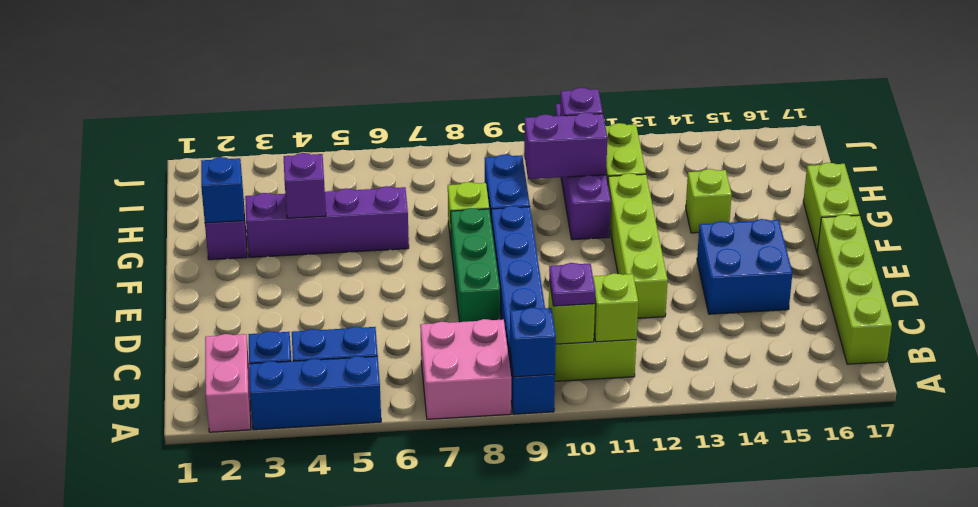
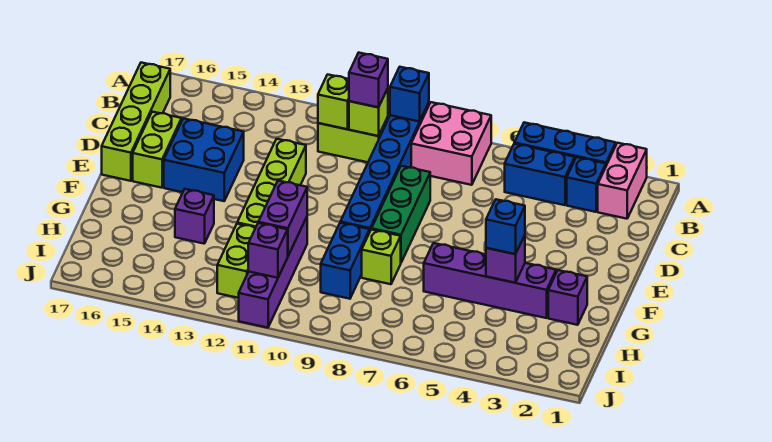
purple 1x1 plate [549,263,595,306] -> purple 1x1 brick [349,53,388,107]
lime 1x2 brick [803,163,859,252] -> lime 1x2 brick moved to [133,112,182,188]
blue 1x1 brick [201,157,244,223] -> blue 1x1 brick moved to [486,199,525,254]
lime 1x1 brick [686,169,732,233] -> purple 1x1 brick [175,189,214,244]
purple 1x2 brick [524,112,607,179] -> purple 1x2 brick turned to [258,181,307,256]

